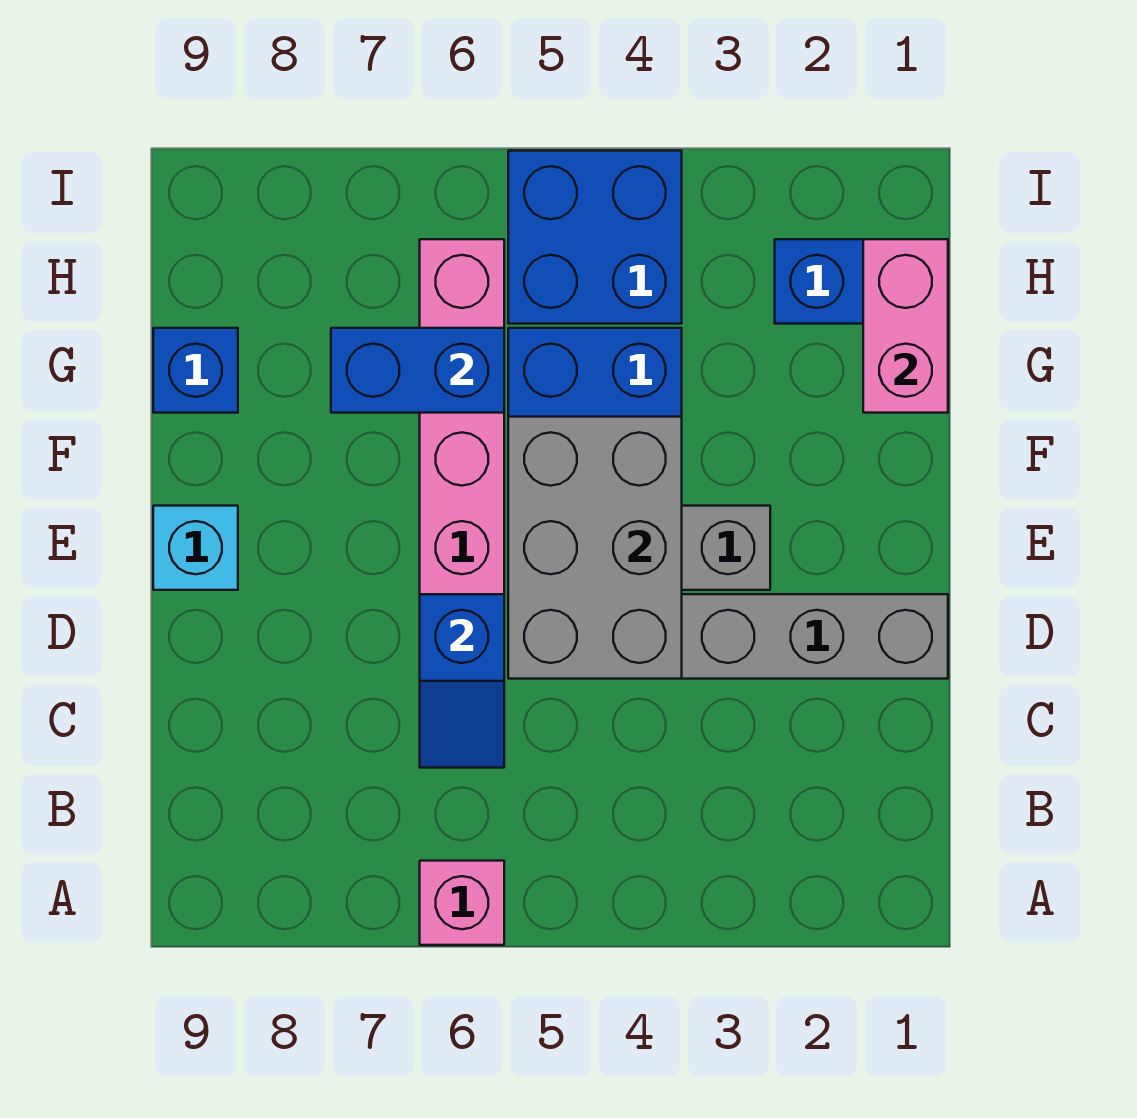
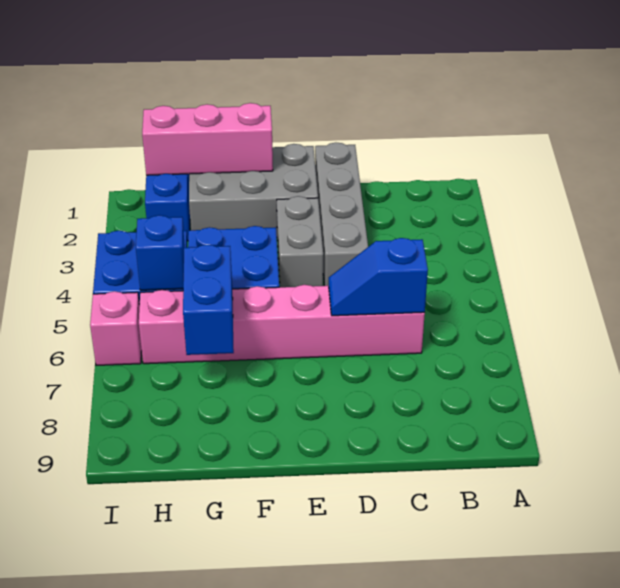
pink 1x1 brick [420,861,504,945] -> pink 1x1 brick moved to [90,291,142,365]
blue 1x2 slope [420,594,504,768] -> blue 1x2 slope turned to [329,238,428,316]
grey 2x3 brick [508,417,682,679] -> grey 2x3 brick moved to [189,144,318,236]
cyan 1x1 brick [153,506,238,590] -> none
pink 1x2 brick [863,239,948,413] -> pink 1x3 brick [142,103,273,175]
blue 1x1 brick [153,328,238,413] -> blue 1x1 brick moved to [136,215,185,290]

